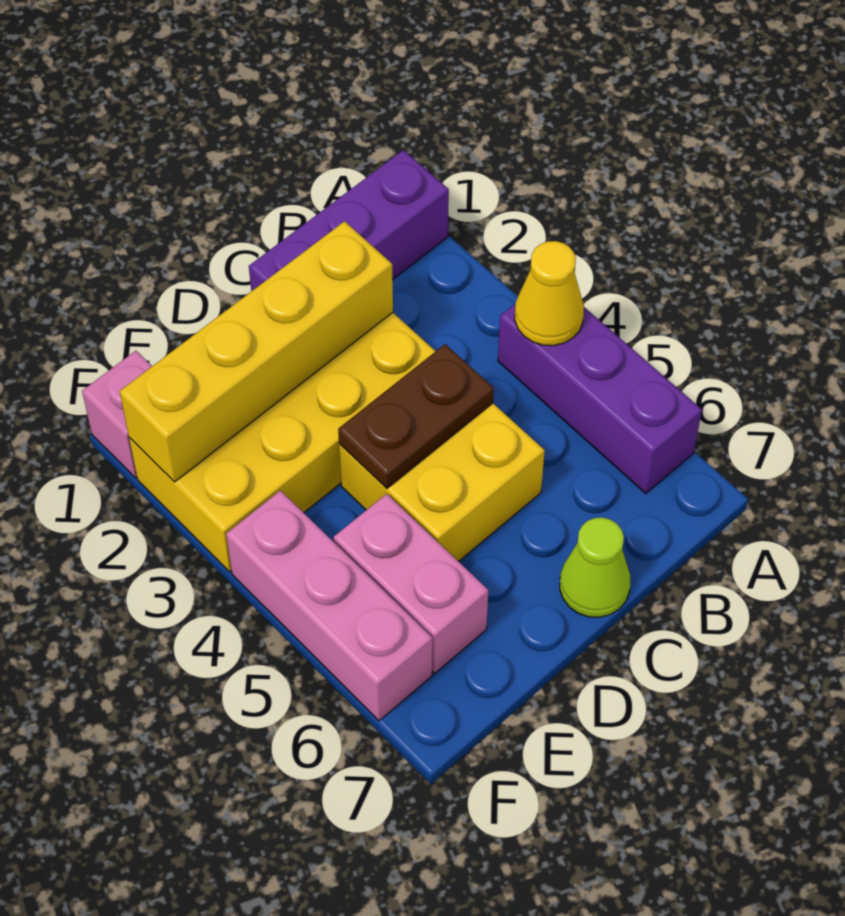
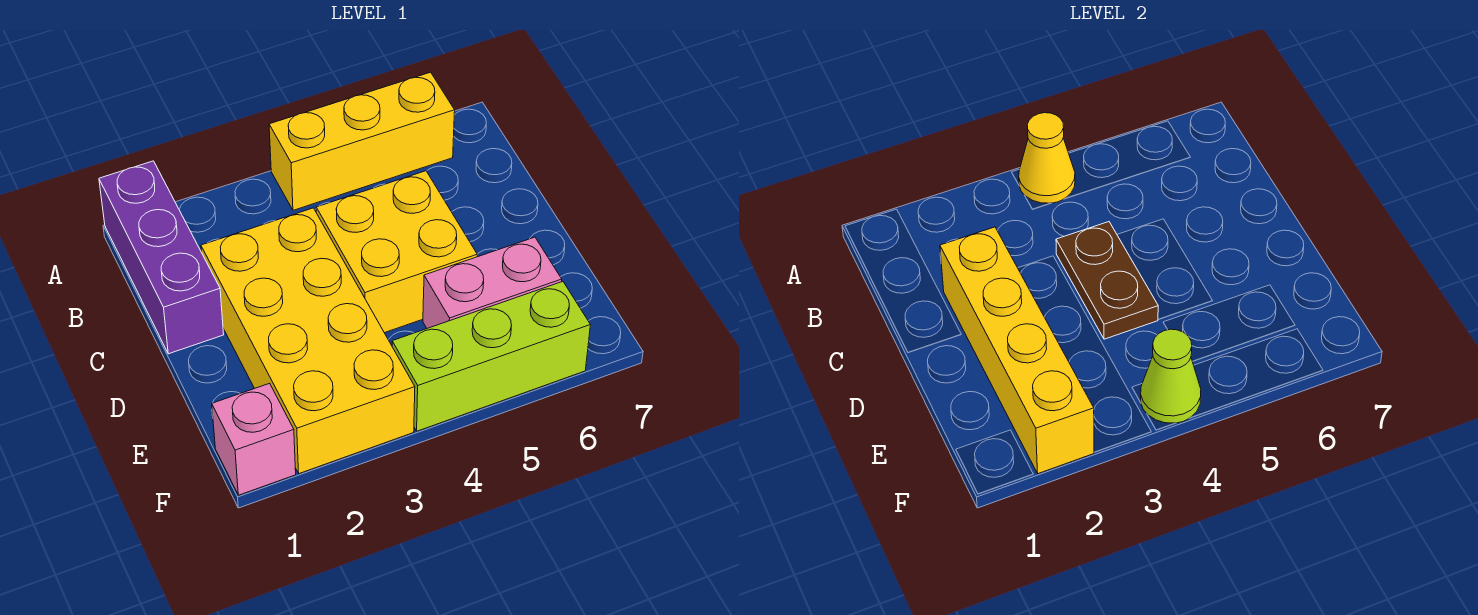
purple 1x3 brick [498,304,702,494] -> yellow 1x3 brick [269,72,455,210]
lime 1x1 cone [560,518,630,617] -> lime 1x1 cone moved to [1141,329,1201,423]
pink 1x3 brick [226,491,432,721] -> lime 1x3 brick [392,281,590,431]

